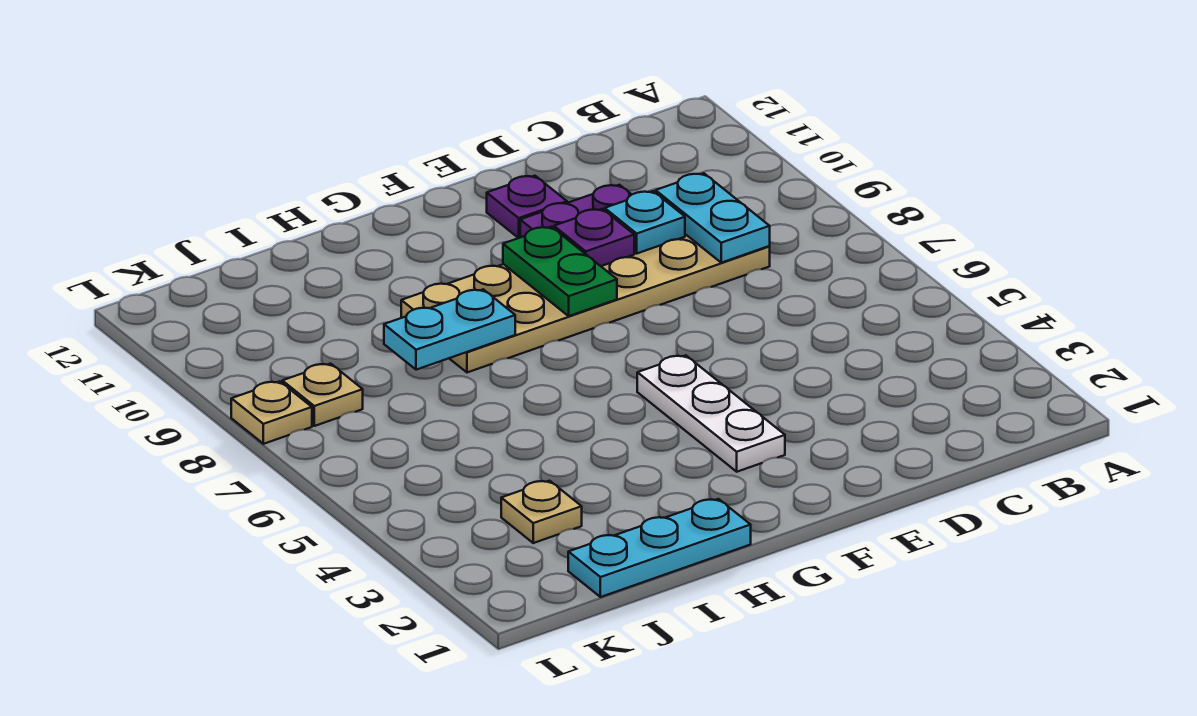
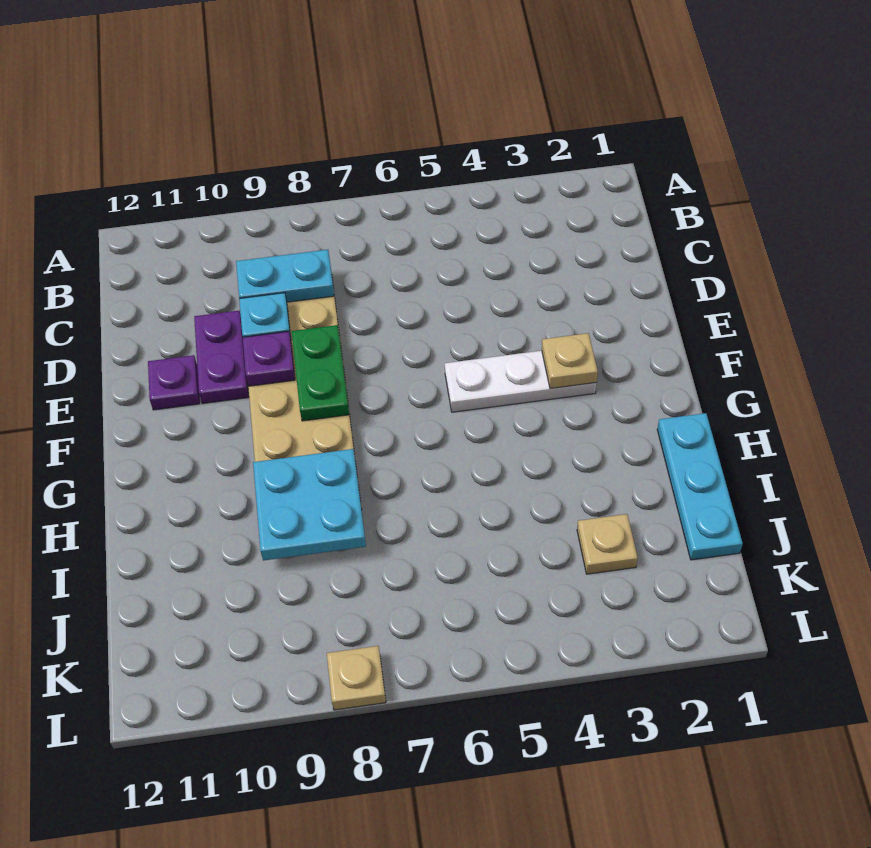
green 1x2 plate [503,227,617,316] -> green 1x2 plate turned to [291,325,349,421]
cyan 1x2 plate [384,289,515,370] -> cyan 2x2 plate [253,449,366,561]
tan 1x1 plate [282,364,363,426] -> tan 1x1 plate moved to [542,333,598,389]

